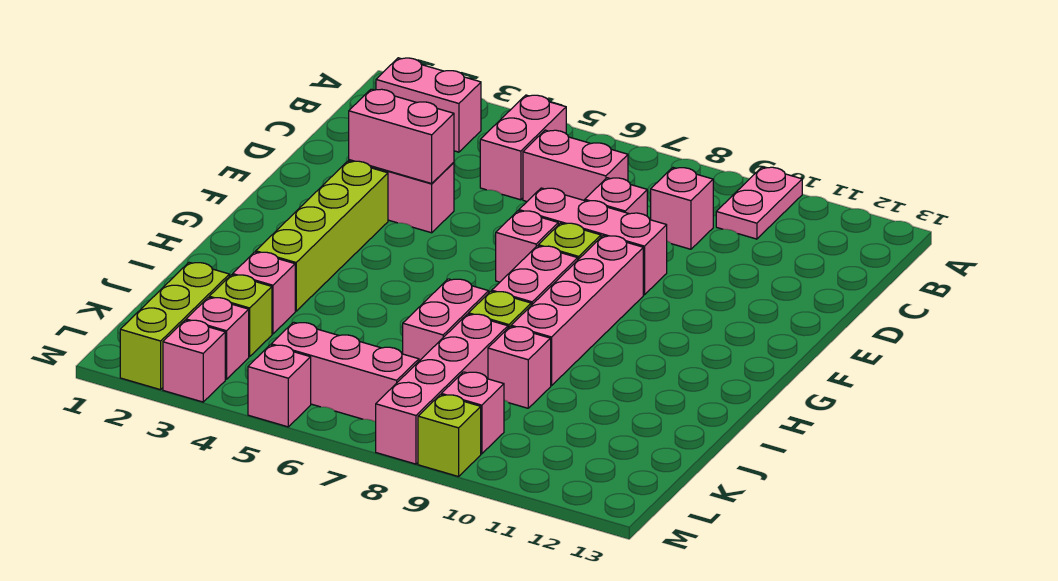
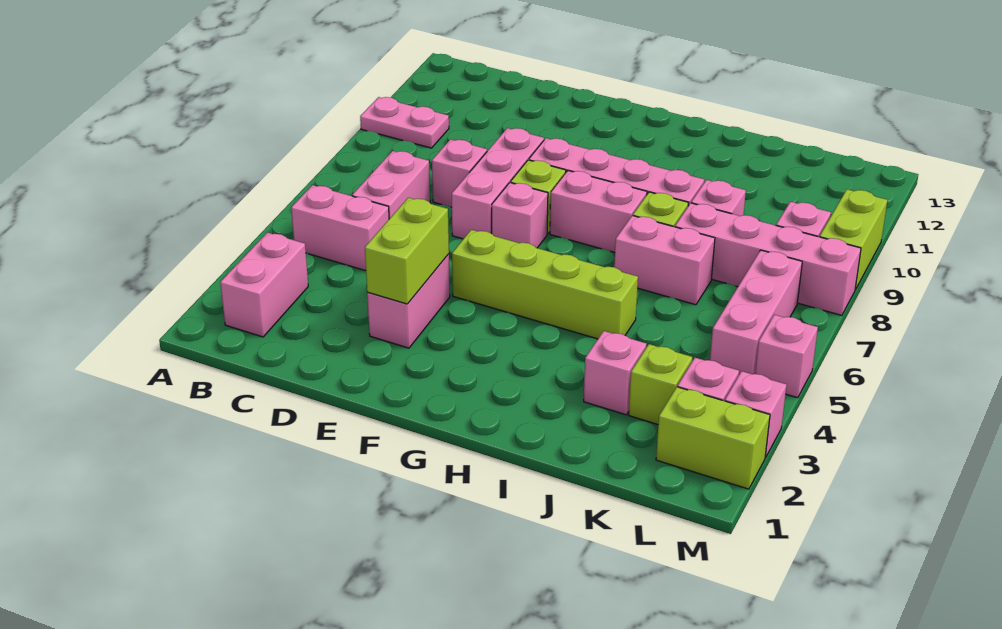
pink 1x1 brick [651,168,713,249] -> none
pink 1x2 brick [349,89,454,183] -> lime 1x2 brick [365,198,449,304]
lime 1x4 brick [256,161,388,311] -> lime 1x4 brick moved to [452,230,638,339]
lime 1x3 brick [120,262,229,390] -> lime 1x2 brick [656,387,770,489]
lime 1x1 brick [418,395,481,477] -> lime 1x2 brick [820,189,887,290]

